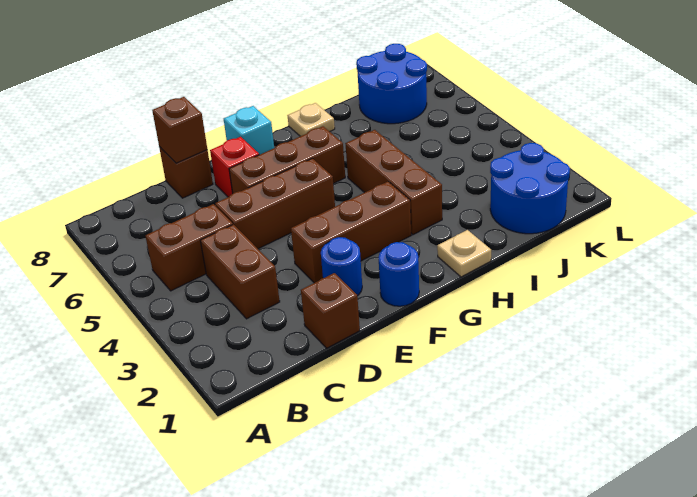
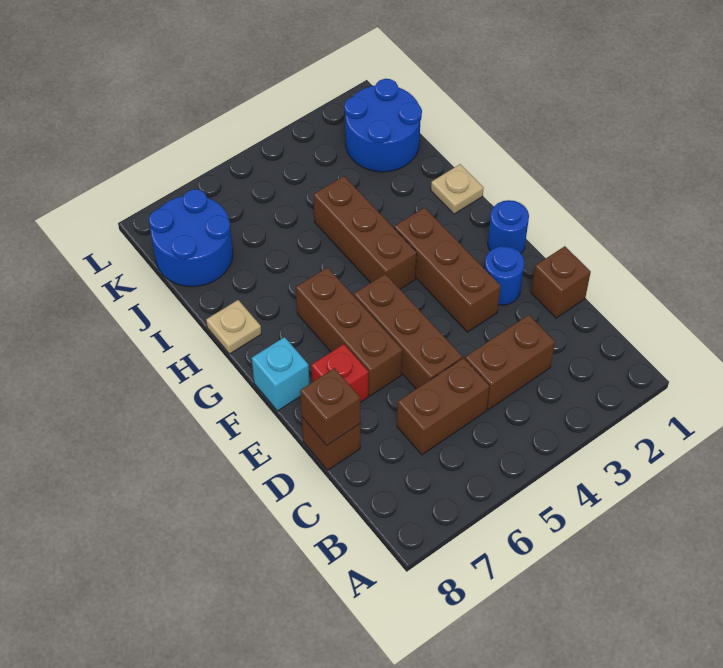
brown 1x2 brick [145,204,233,291] -> brown 1x2 brick turned to [397,358,489,455]
brown 1x3 brick [345,130,442,235] -> brown 1x3 brick turned to [314,176,417,289]

